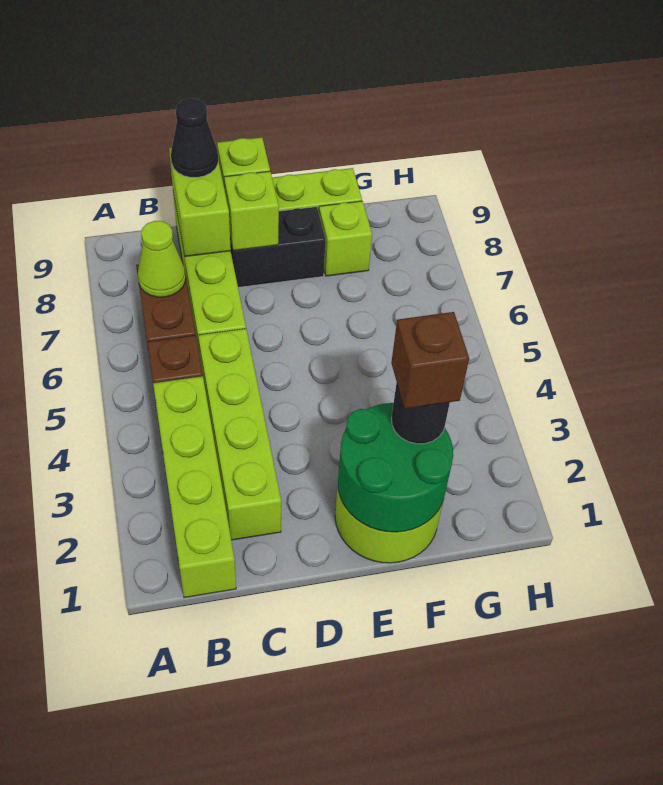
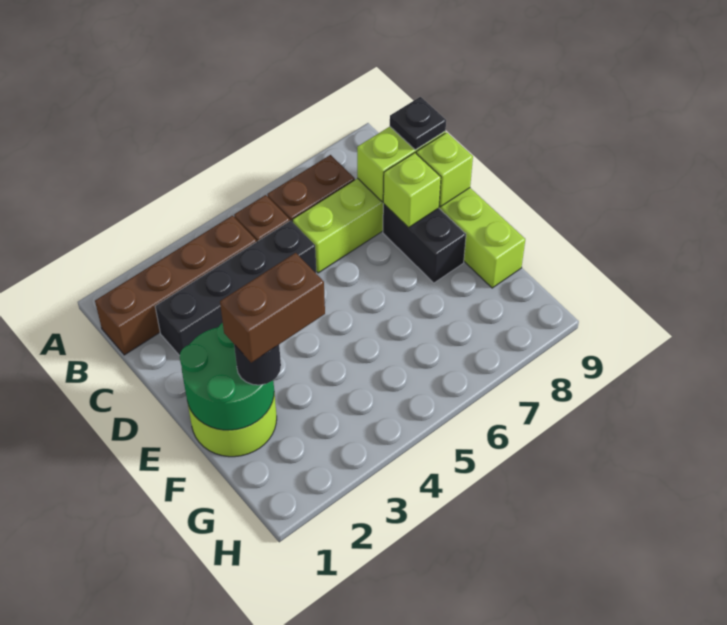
lime 1x4 brick [153,376,236,598] -> brown 1x4 brick [95,216,256,355]
lime 1x1 cone [138,221,186,297] -> none
lime 1x4 brick [198,329,281,540] -> black 1x4 brick [155,221,316,356]
black 1x1 cone [171,98,218,177] -> black 1x1 plate [390,97,446,150]
brown 1x1 brick [391,312,469,409] -> brown 1x2 brick [220,253,325,363]
lime 1x1 brick [319,201,372,276] -> none

